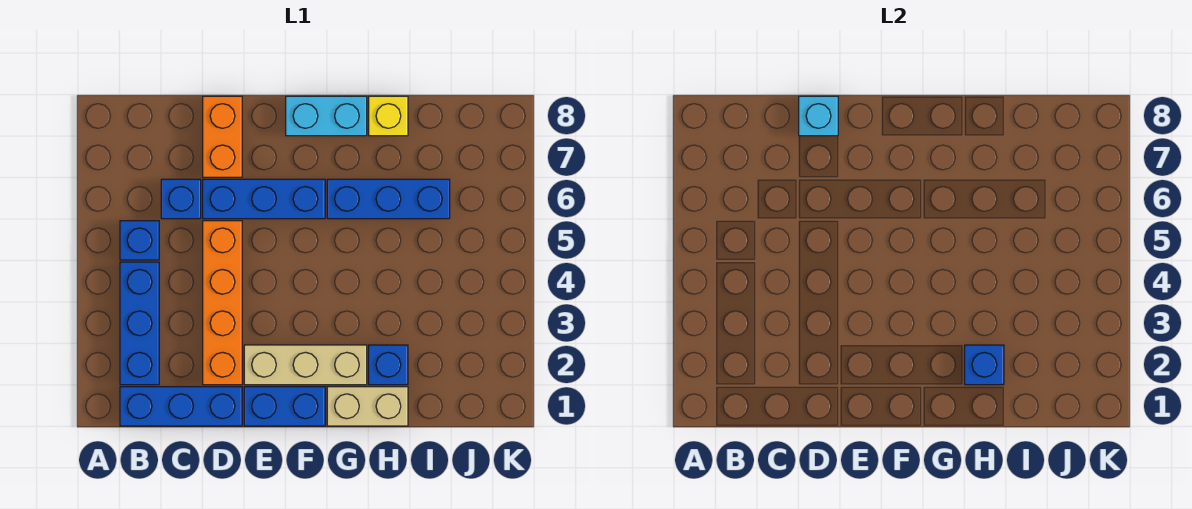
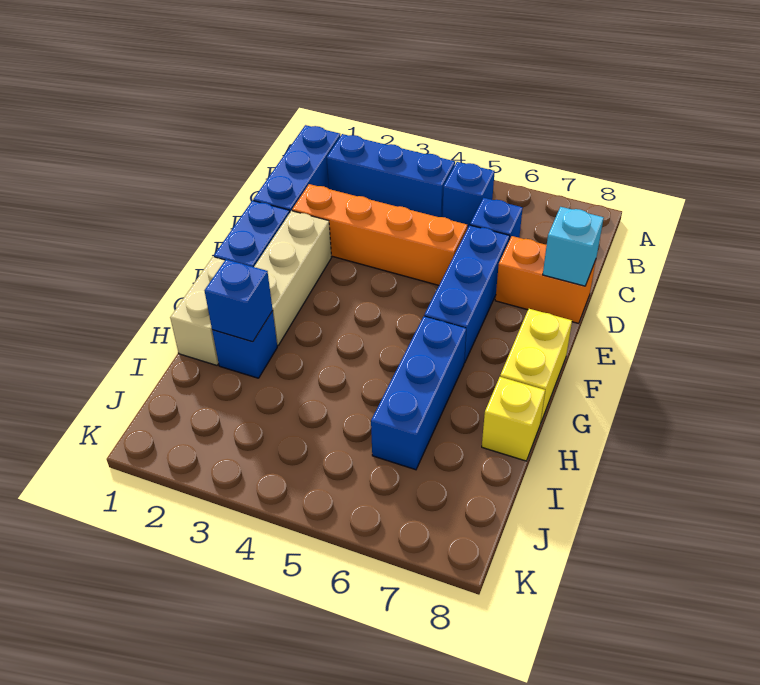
cyan 1x2 brick [286,96,367,136] -> yellow 1x2 brick [500,309,572,424]

